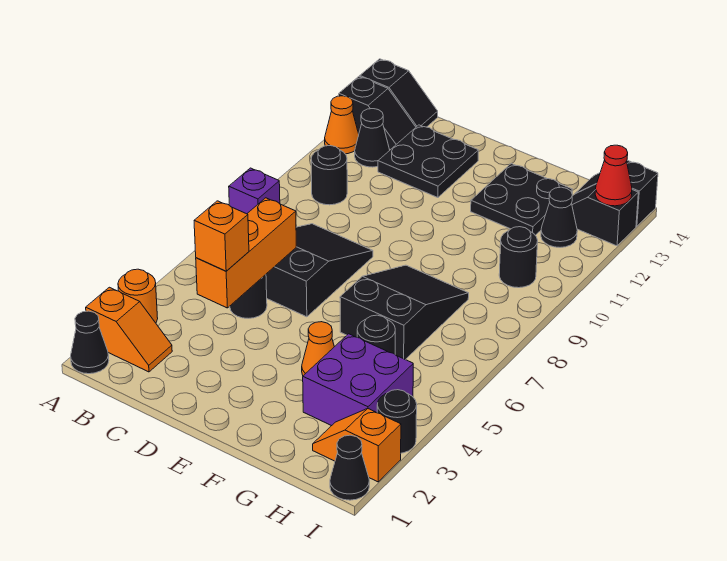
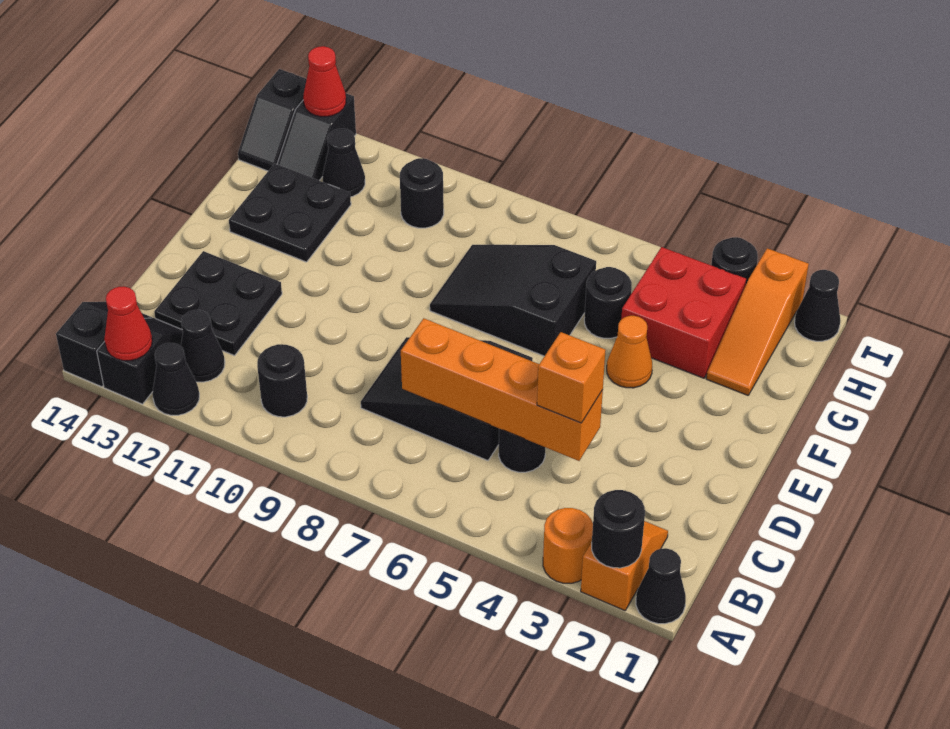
none -> black 1x1 round brick [592,490,645,568]
purple 1x1 brick [229,168,280,214] -> none
orange 1x1 cone [325,96,359,154] -> black 1x1 cone [152,343,199,415]
none -> red 1x1 cone [104,286,152,361]
orange 1x3 brick [196,198,296,308] -> orange 1x4 brick [401,319,603,461]
purple 2x2 brick [303,334,413,426] -> red 2x2 brick [621,247,746,378]
orange 1x2 slope [313,409,401,482] -> orange 1x3 slope [706,248,809,395]

